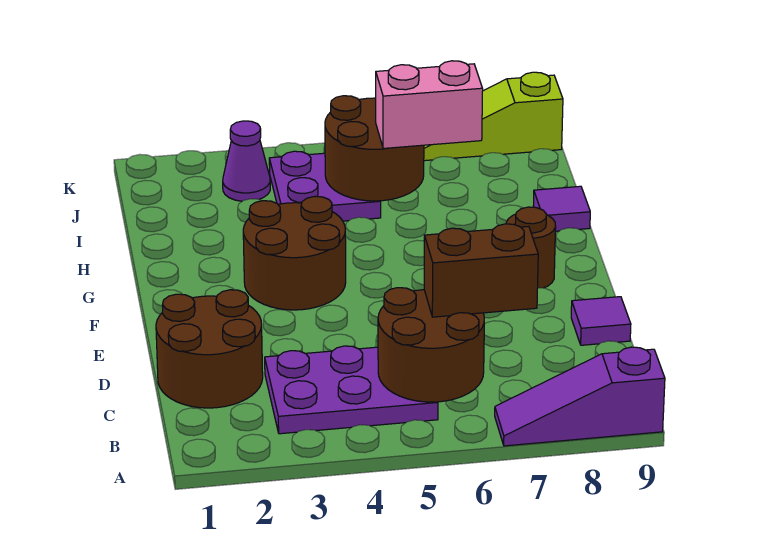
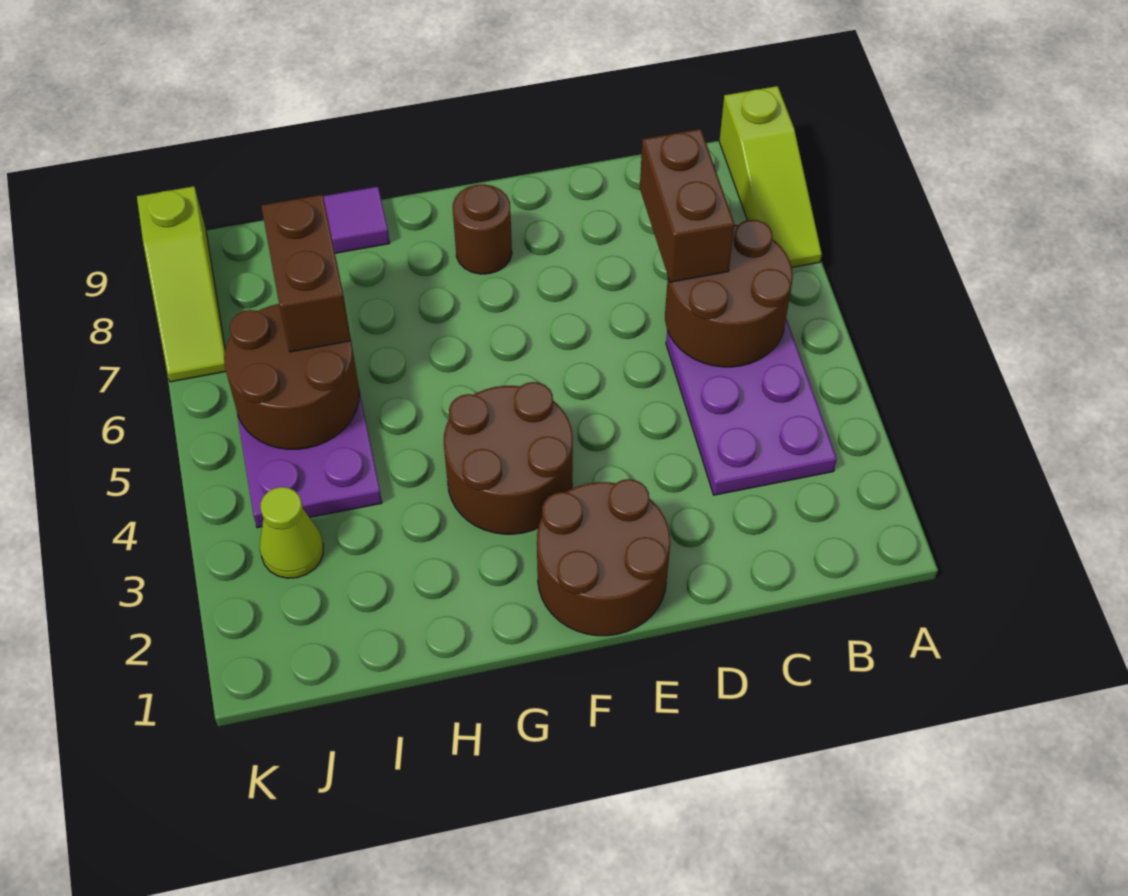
purple 1x3 slope [495,347,665,446] -> lime 1x3 slope [719,86,822,267]
brown 2x2 round brick [156,290,263,408] -> brown 2x2 round brick moved to [537,479,670,636]
purple 1x1 tile [571,297,631,345] -> none
pink 1x2 brick [376,61,483,148] -> brown 1x2 brick [261,195,351,352]
purple 1x1 cone [223,121,270,201] -> lime 1x1 cone [260,487,323,578]

